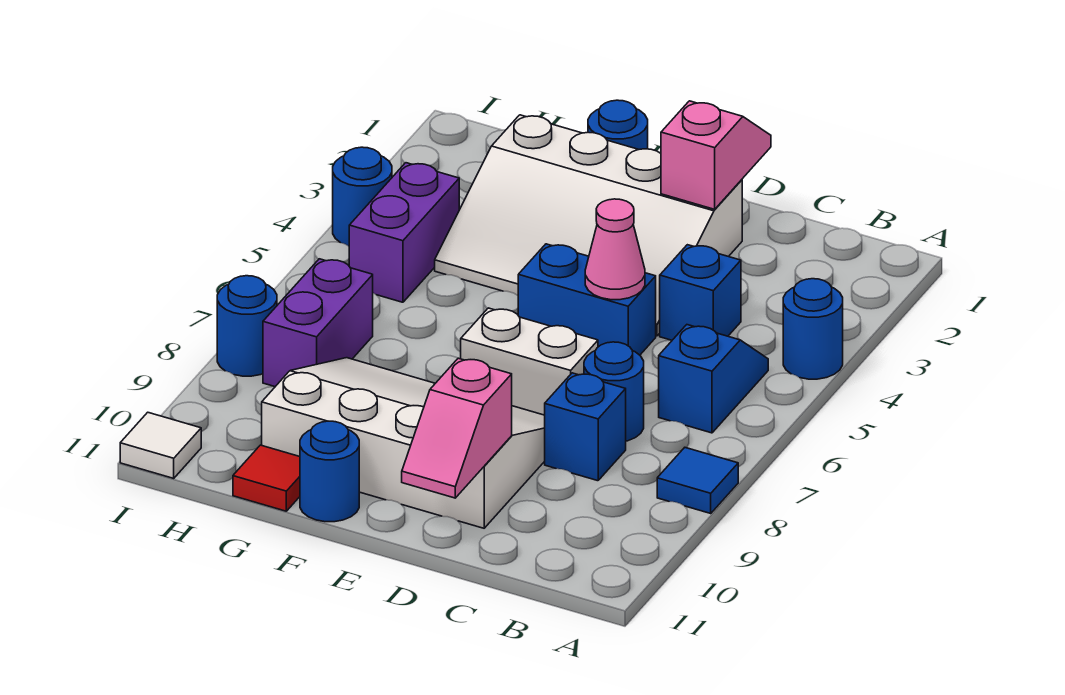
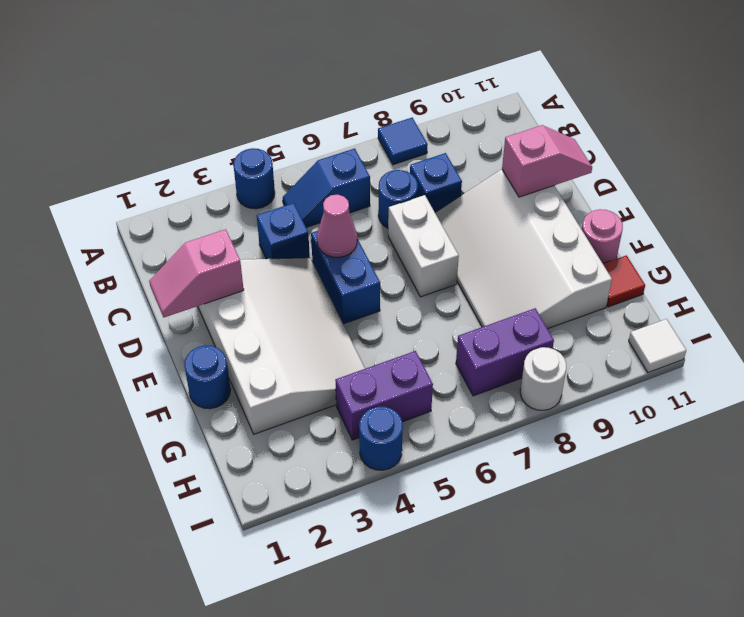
blue 1x1 round brick [300,421,359,522] -> pink 1x1 round brick [582,209,623,263]
blue 1x1 round brick [217,276,277,376] -> white 1x1 round brick [520,347,566,410]

